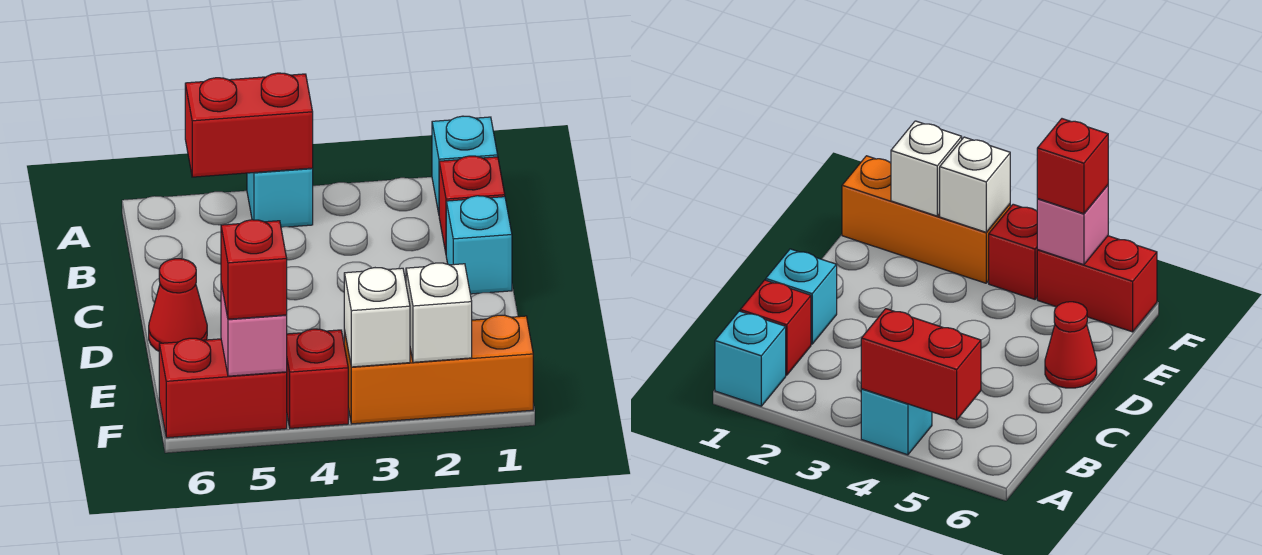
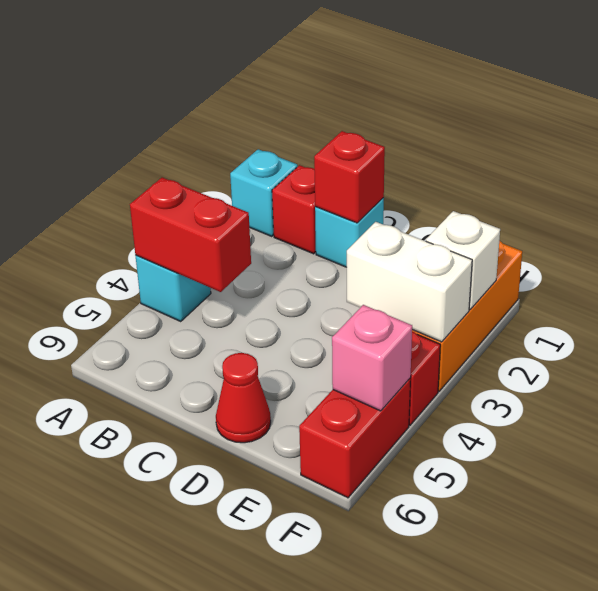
red 1x2 brick [185,73,313,177] -> red 1x2 brick turned to [130,177,251,292]
white 1x1 brick [344,268,410,367] -> white 1x2 brick [347,222,472,342]
red 1x1 brick [221,220,287,319] -> red 1x1 brick moved to [314,131,385,223]

